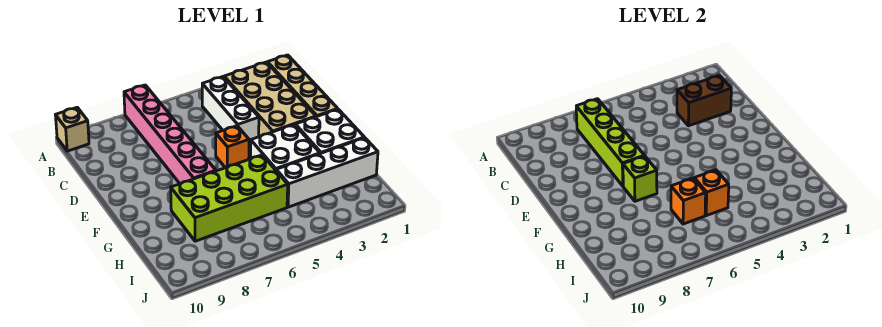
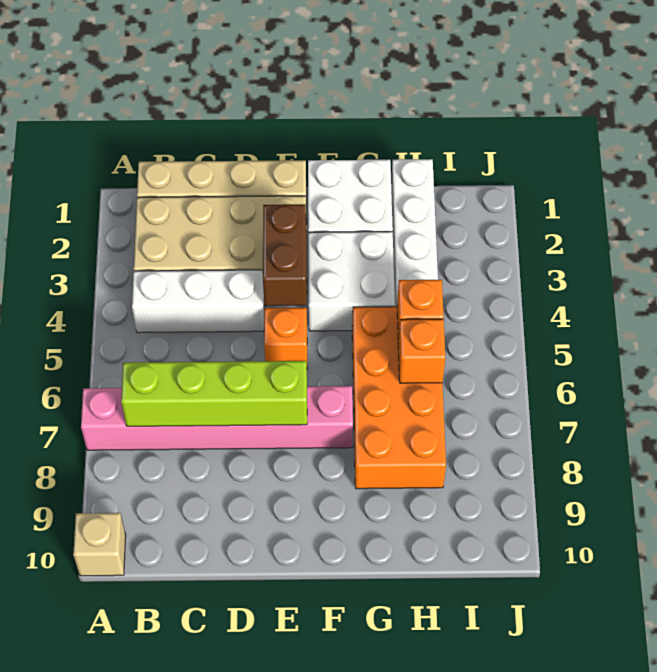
brown 1x2 brick [677,75,731,126] -> brown 1x2 brick moved to [263,204,307,306]
lime 1x1 brick [623,156,657,201] -> none
lime 2x4 brick [171,155,288,241] -> orange 2x4 brick [352,307,446,489]

